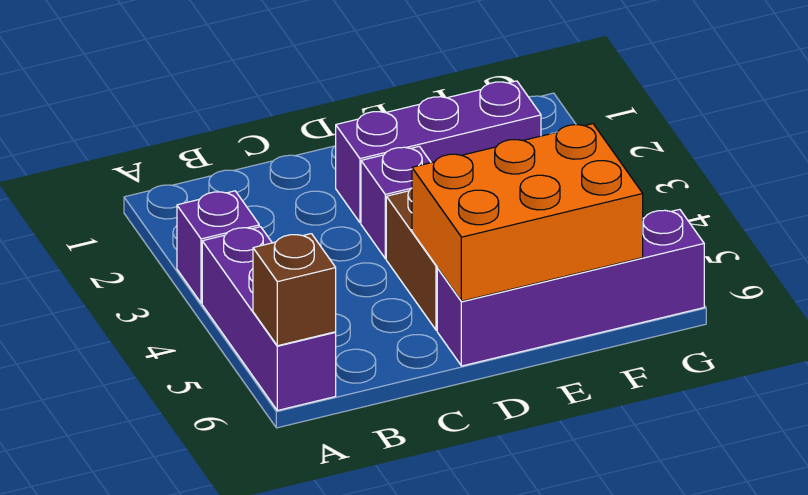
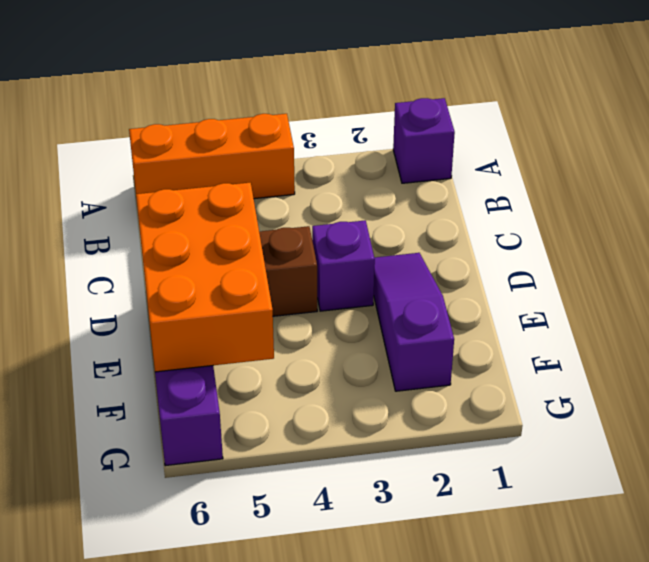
purple 1x1 brick [177,191,259,303] -> purple 1x1 brick moved to [393,98,455,183]
purple 1x3 brick [202,227,336,410] -> orange 1x3 brick [129,114,295,199]
brown 1x1 brick [253,234,336,346] -> none
purple 1x3 brick [336,81,541,223] -> purple 1x3 slope [374,253,454,391]

